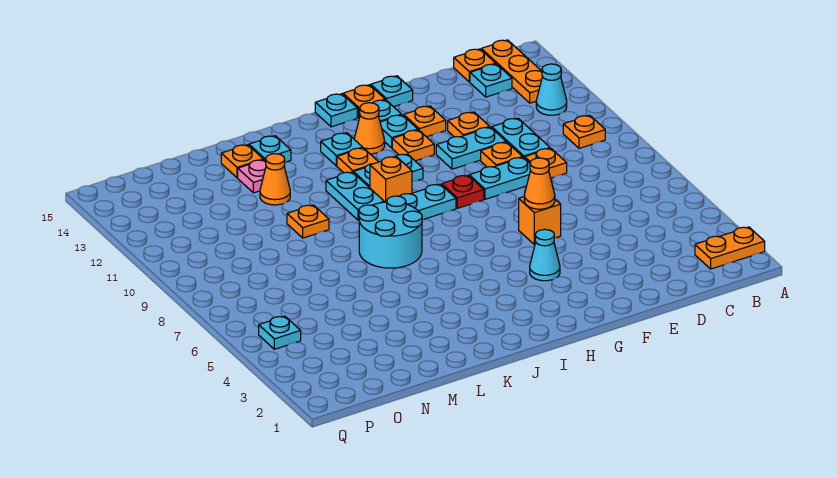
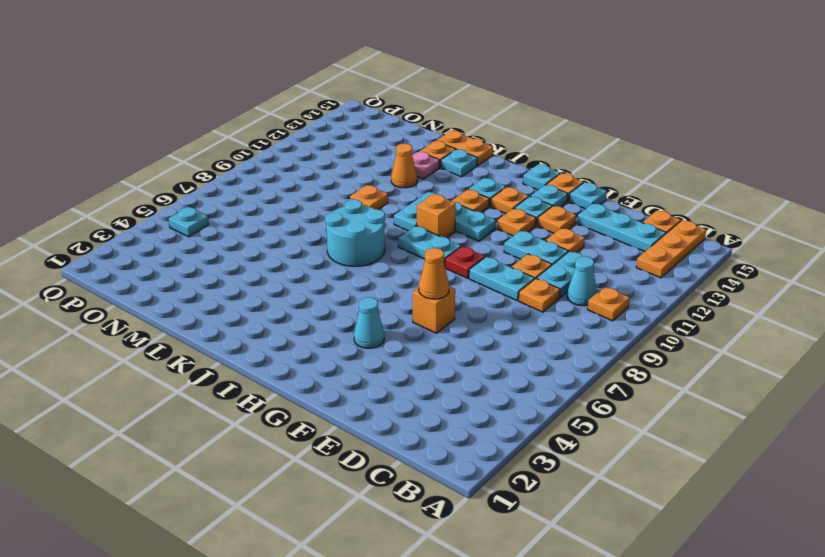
orange 1x2 plate [695,227,765,269] -> orange 1x2 plate moved to [436,130,493,166]
cyan 1x1 cone [536,64,567,115] -> cyan 1x1 cone moved to [567,256,597,306]
cyan 1x1 plate [470,64,512,97] -> cyan 1x3 plate [577,203,666,251]
orange 1x1 cone [354,103,385,154] -> orange 1x1 plate [491,187,529,213]

